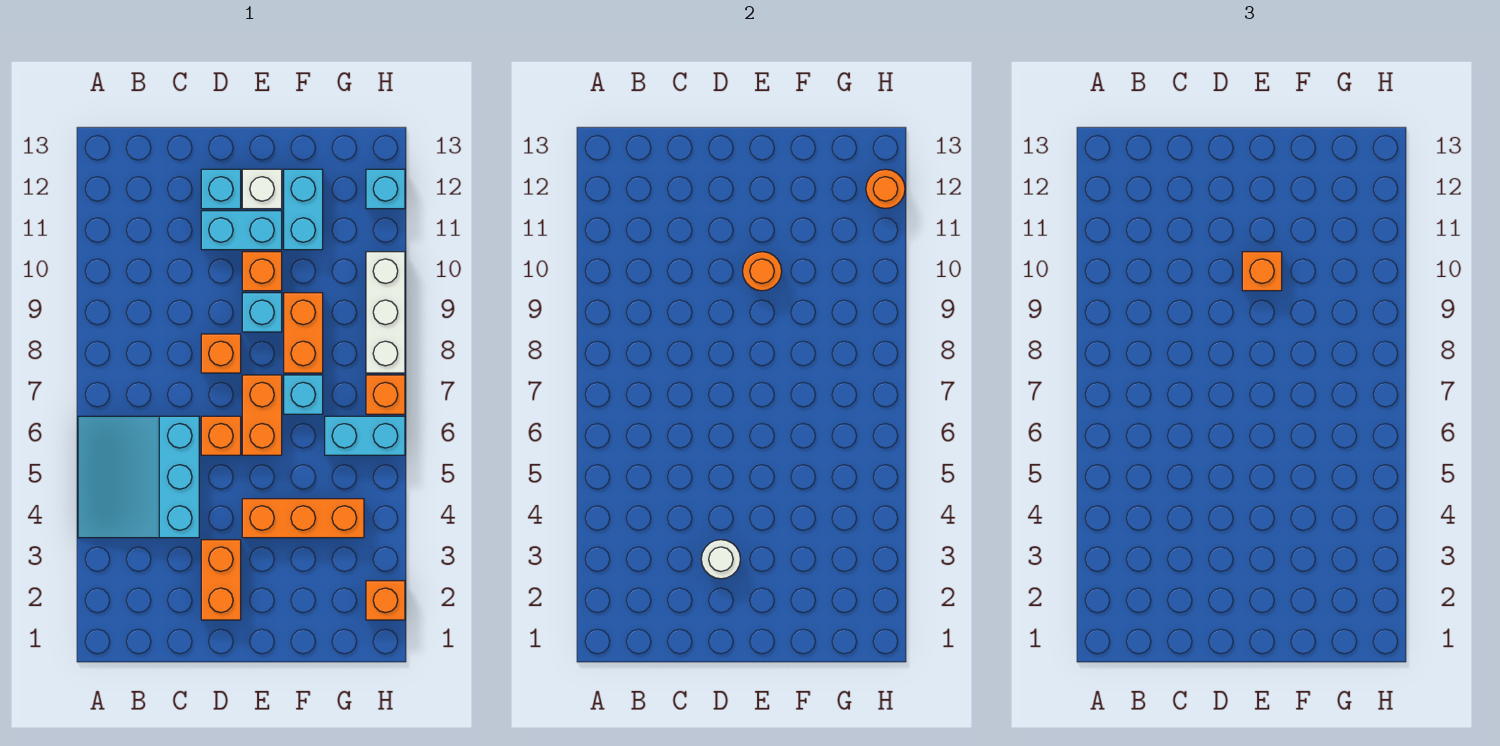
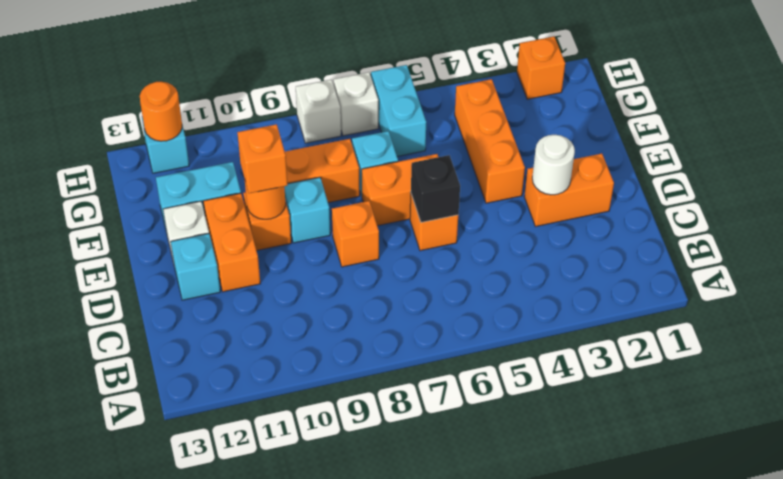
cyan 3x3 slope [78,416,199,538] -> none
none -> black 1x1 brick [411,155,460,222]
cyan 1x2 brick [201,211,282,250] -> orange 1x2 brick [203,193,260,292]
orange 1x1 brick [366,375,405,414] -> white 1x1 brick [333,72,378,136]
white 1x3 brick [366,252,405,373] -> white 1x1 brick [296,80,341,143]

